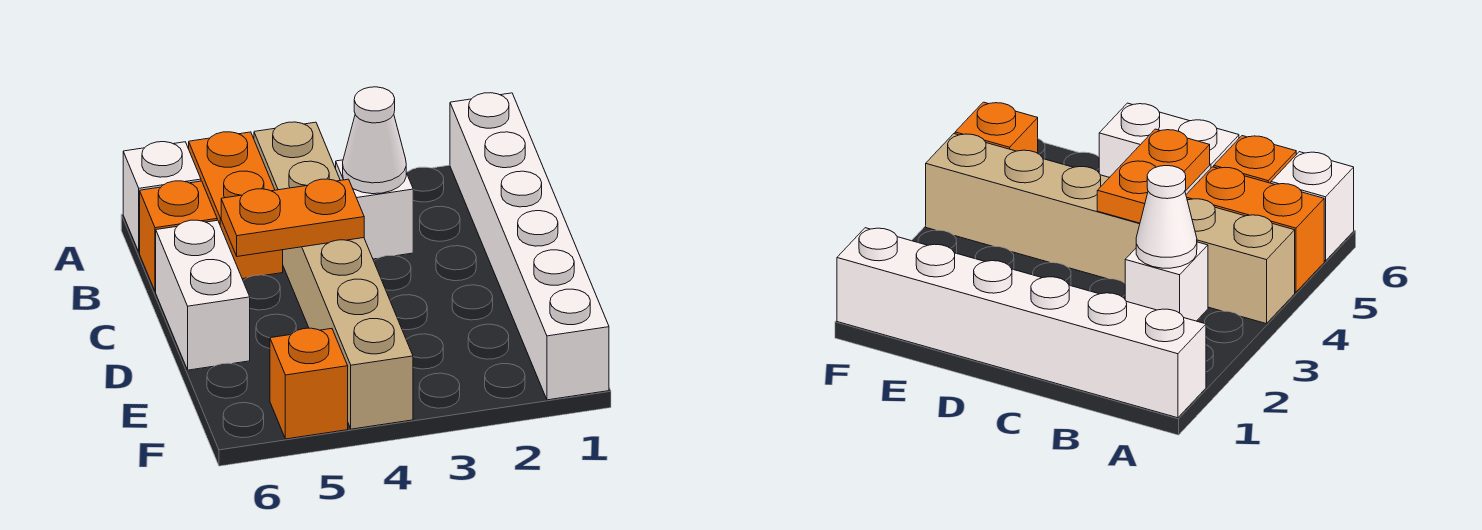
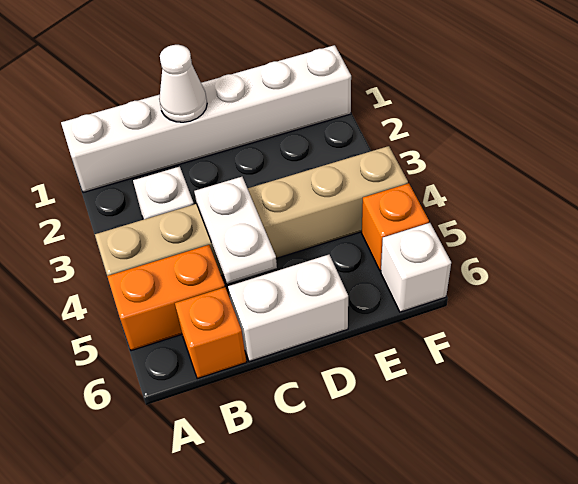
white 1x1 brick [123,142,201,252] -> white 1x1 brick moved to [381,223,451,312]
white 1x1 cone [343,87,406,194] -> white 1x1 cone moved to [159,45,207,122]
orange 1x2 plate [221,179,364,257] -> white 1x2 plate [194,177,277,284]

